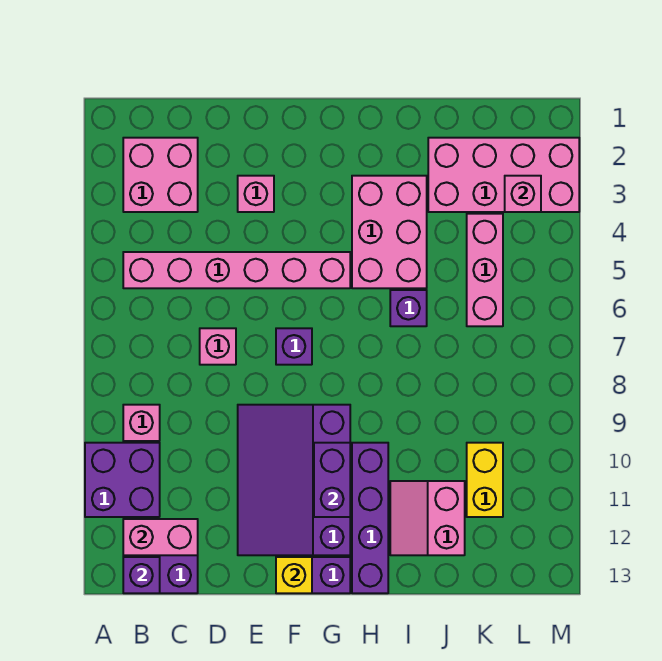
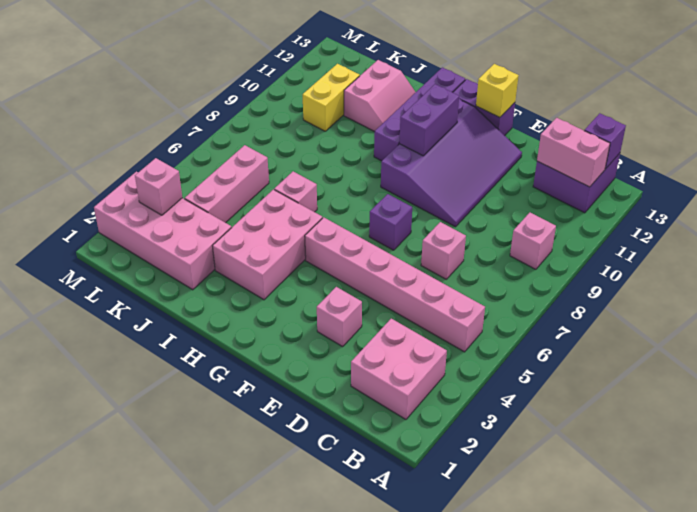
purple 2x2 brick [85,443,160,517] -> none
purple 1x1 brick [390,290,427,326] -> pink 1x1 brick [274,171,317,212]

